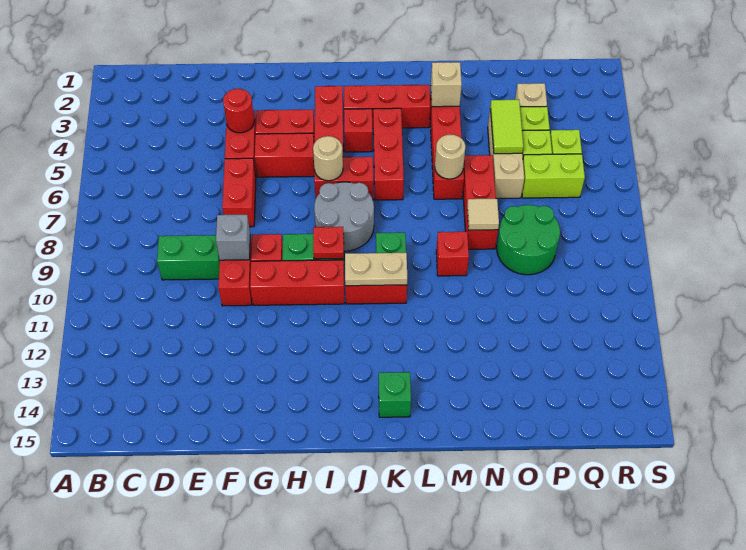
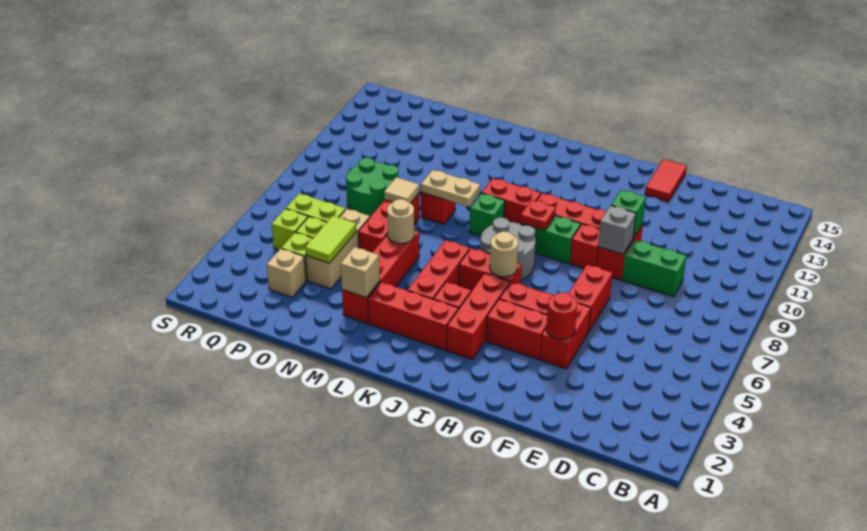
none -> red 1x2 tile [645,159,687,202]
tan 1x2 plate [345,253,407,286] -> tan 1x2 plate moved to [421,170,480,207]
green 1x1 brick [379,372,411,417] -> green 1x1 brick moved to [611,190,646,238]

